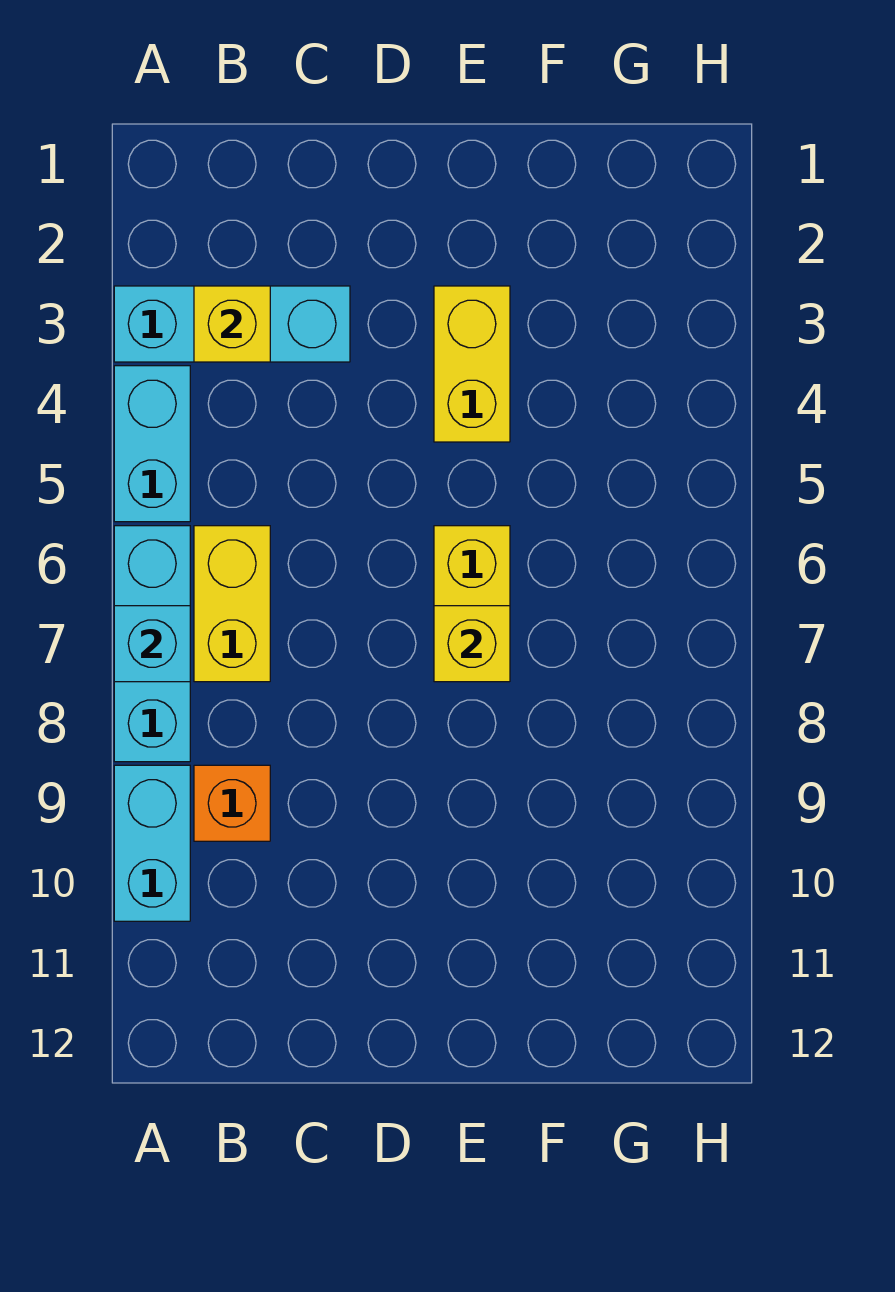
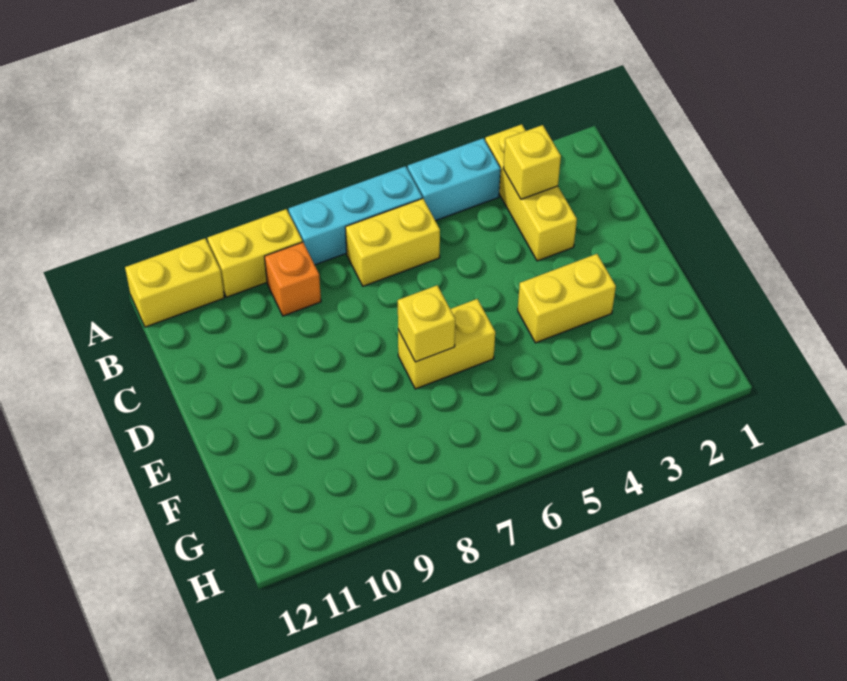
cyan 1x3 brick [114,286,350,362] -> yellow 1x3 brick [485,124,577,261]
cyan 1x1 brick [114,606,190,682] -> none
cyan 1x2 brick [114,765,190,921] -> yellow 1x2 brick [208,209,302,297]
none -> yellow 1x2 brick [125,238,224,327]

